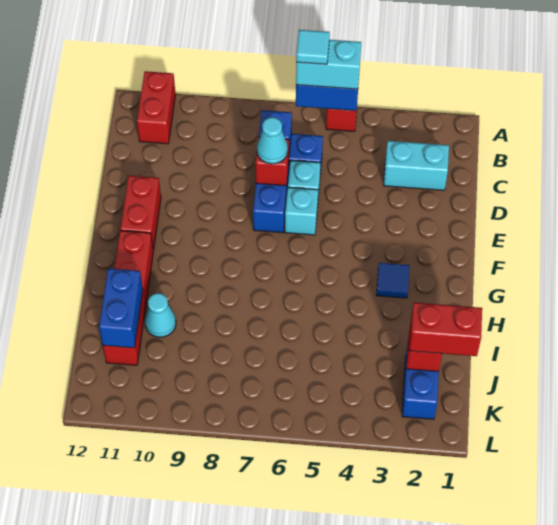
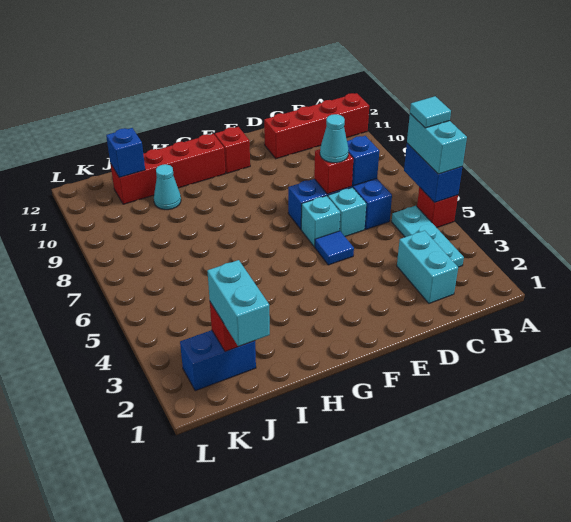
red 1x2 brick [137,71,176,144] -> red 1x4 brick [264,93,369,159]
none -> cyan 1x3 plate [392,206,464,267]
red 1x2 brick [120,176,161,250] -> red 1x1 brick [215,127,250,173]
blue 1x1 tile [376,263,410,298] -> blue 1x1 tile moved to [315,231,354,265]
blue 1x2 brick [99,268,143,348] -> blue 1x1 brick [106,128,145,178]
red 1x2 brick [409,303,482,356] -> cyan 1x2 brick [207,260,270,346]

